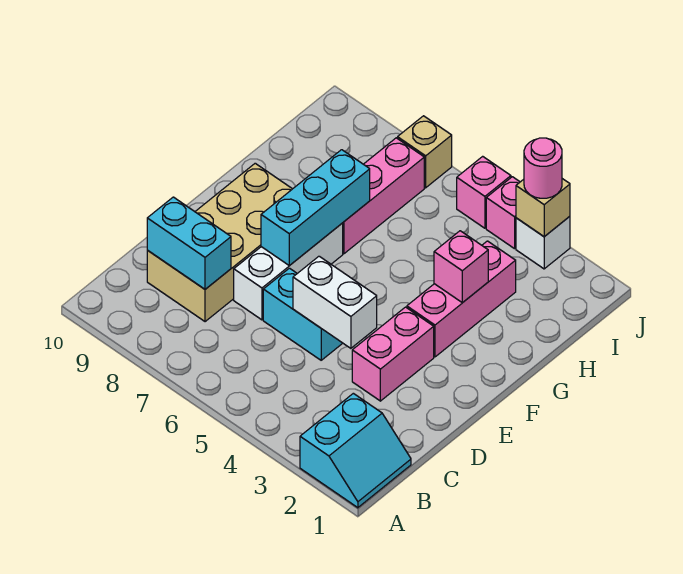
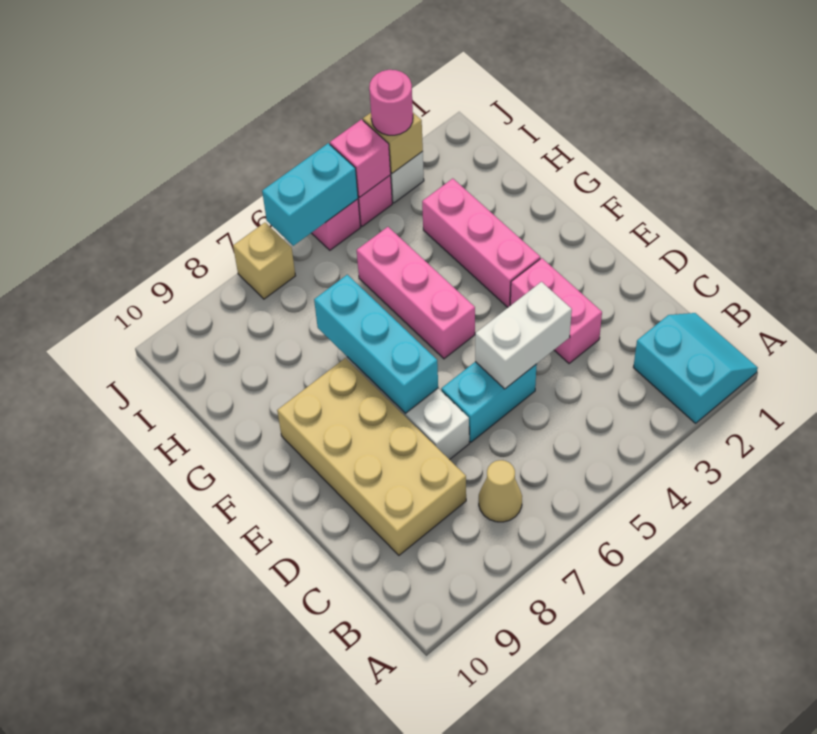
none -> tan 1x1 cone [479,460,522,522]
cyan 1x2 brick [147,197,231,289] -> cyan 1x2 brick moved to [262,143,358,246]
pink 1x1 brick [434,231,488,303] -> pink 1x1 brick moved to [330,119,391,197]
pink 1x3 brick [343,138,424,254] -> pink 1x3 brick moved to [357,227,475,359]

